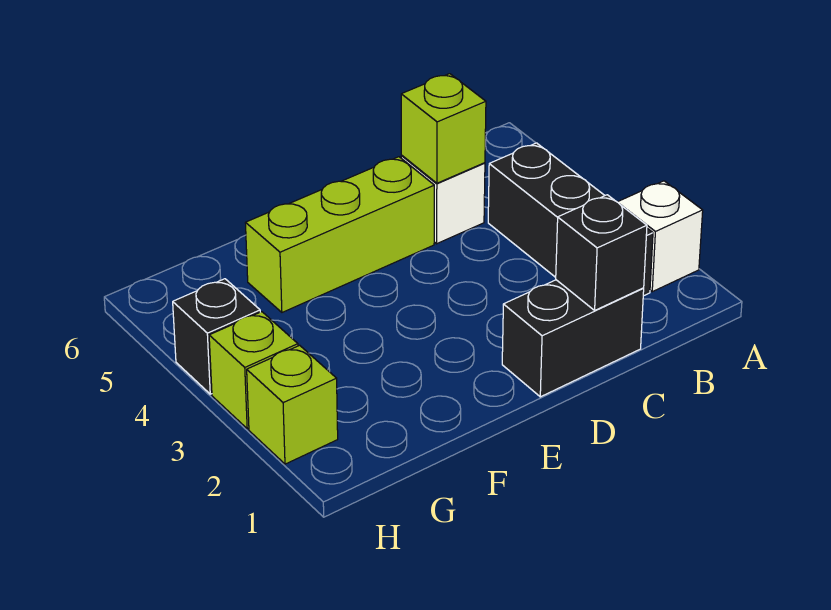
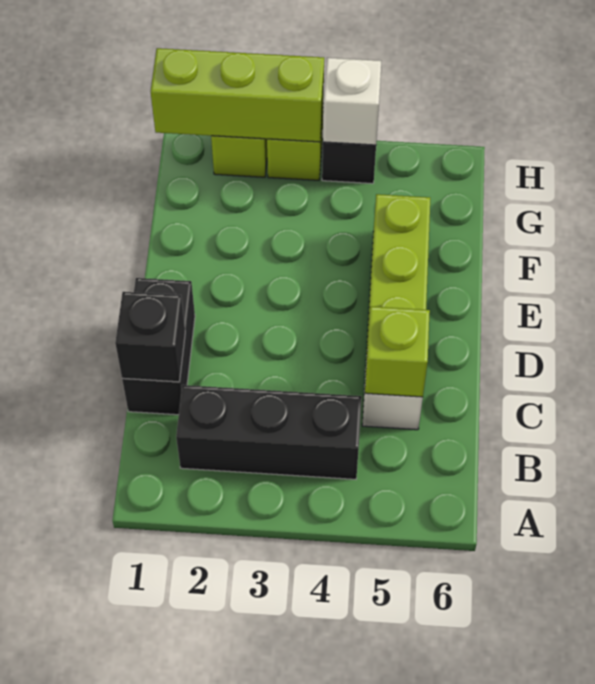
white 1x1 brick [618,181,703,292] -> white 1x1 brick moved to [323,58,381,145]
none -> lime 1x3 brick [151,48,324,142]

